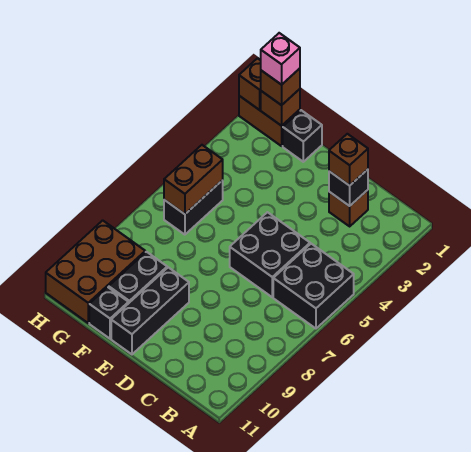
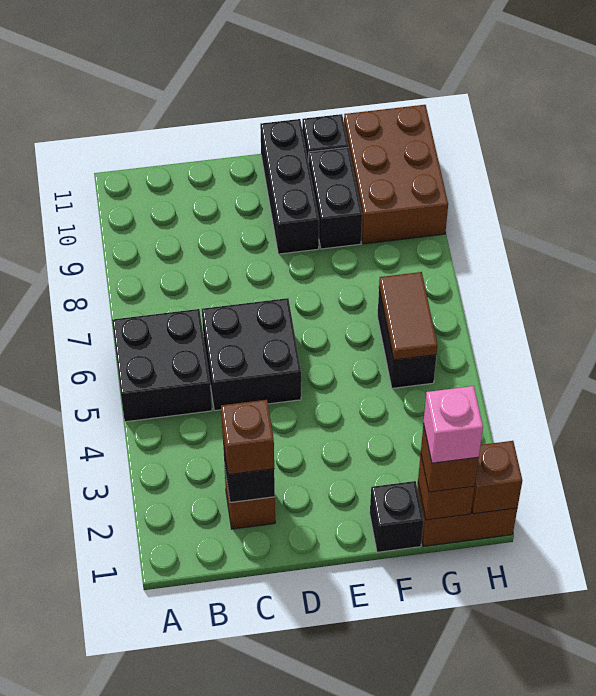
brown 1x2 brick [164,145,223,214] -> brown 1x2 tile [379,272,437,360]

